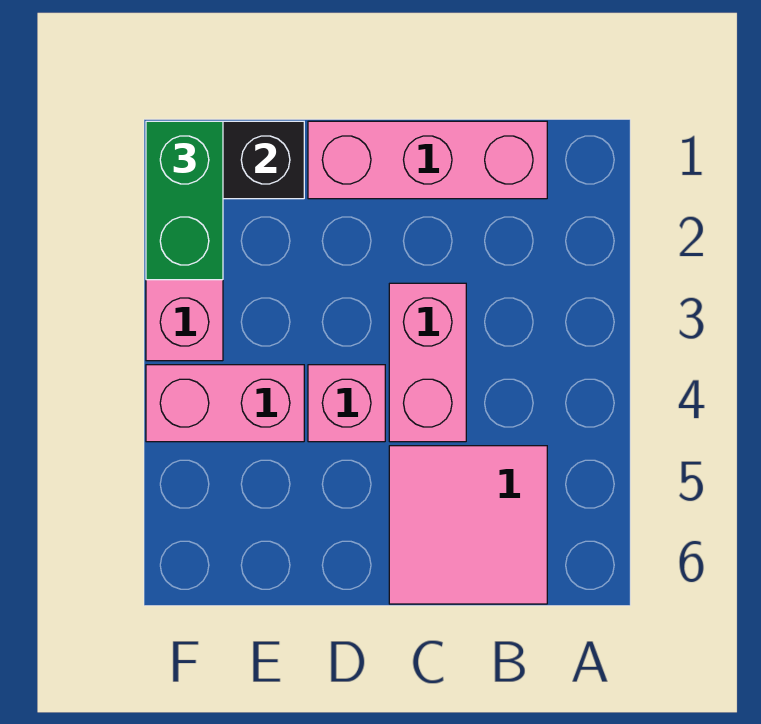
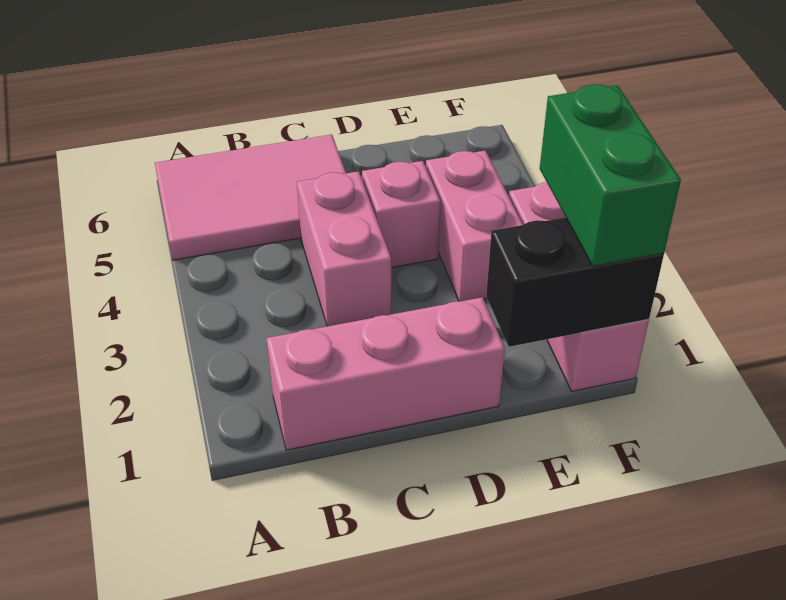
pink 2x2 tile [389,446,547,604] -> pink 2x3 tile [155,135,346,260]
pink 1x2 brick [146,365,304,442] -> pink 1x2 brick turned to [426,150,523,301]

